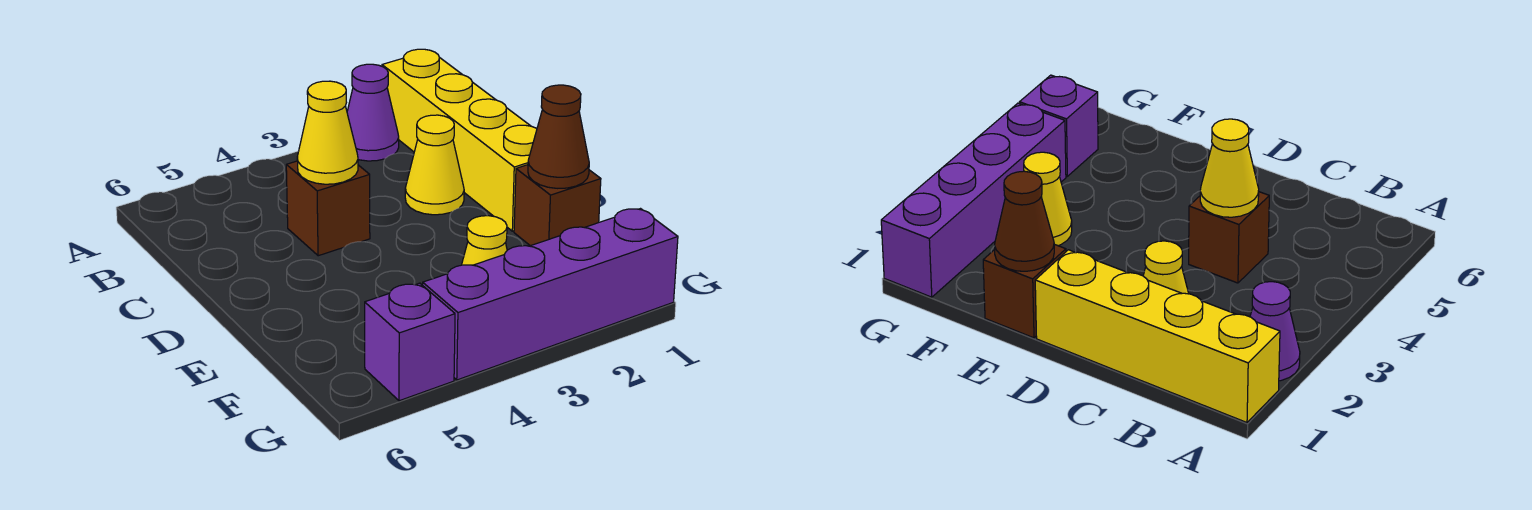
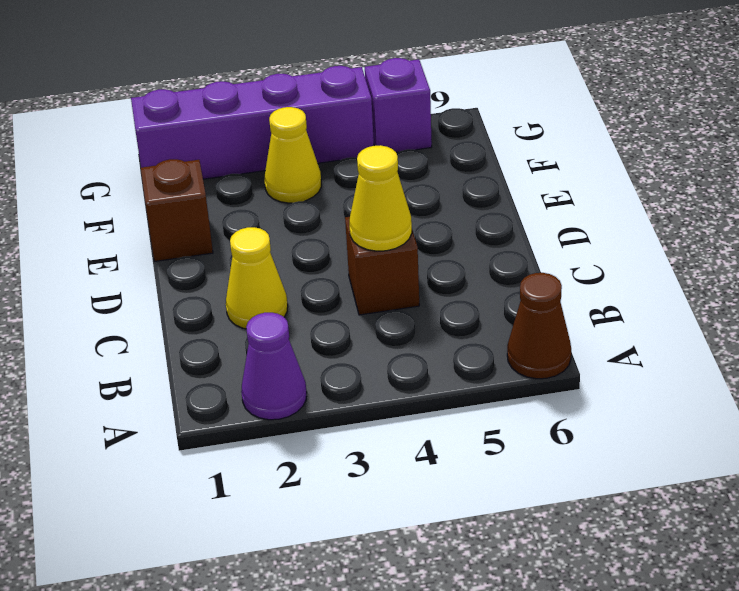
yellow 1x4 brick [382,49,537,231] -> none
brown 1x1 cone [528,85,589,188] -> brown 1x1 cone moved to [507,273,571,379]

